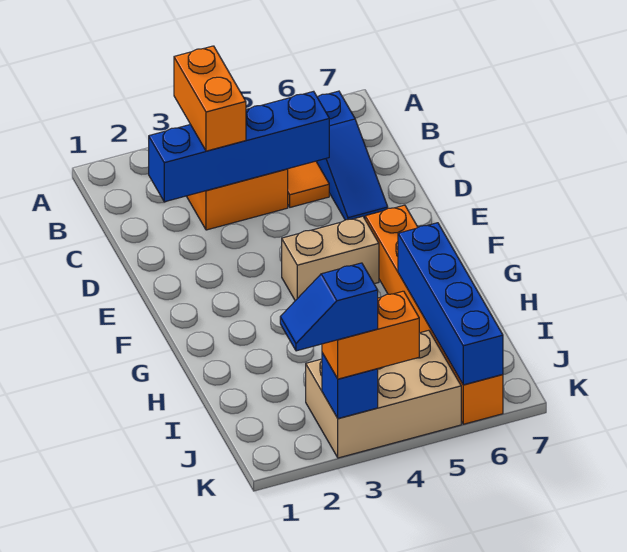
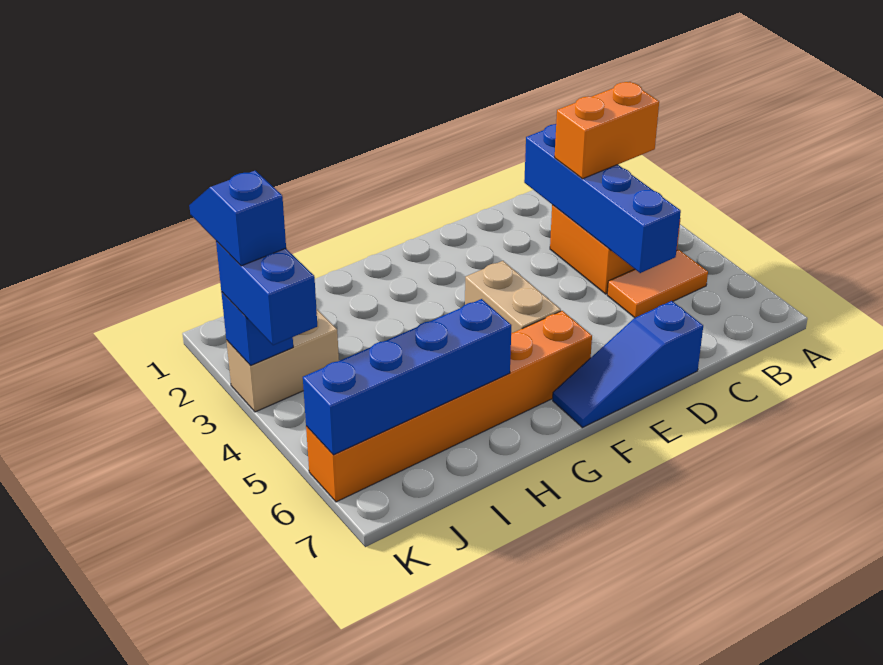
blue 1x3 slope [316,91,388,220] -> blue 1x3 slope moved to [553,301,703,428]
tan 2x3 brick [306,330,461,458] -> tan 1x2 brick [226,309,339,412]
orange 1x2 brick [322,291,419,379] -> blue 1x2 brick [216,241,317,345]

